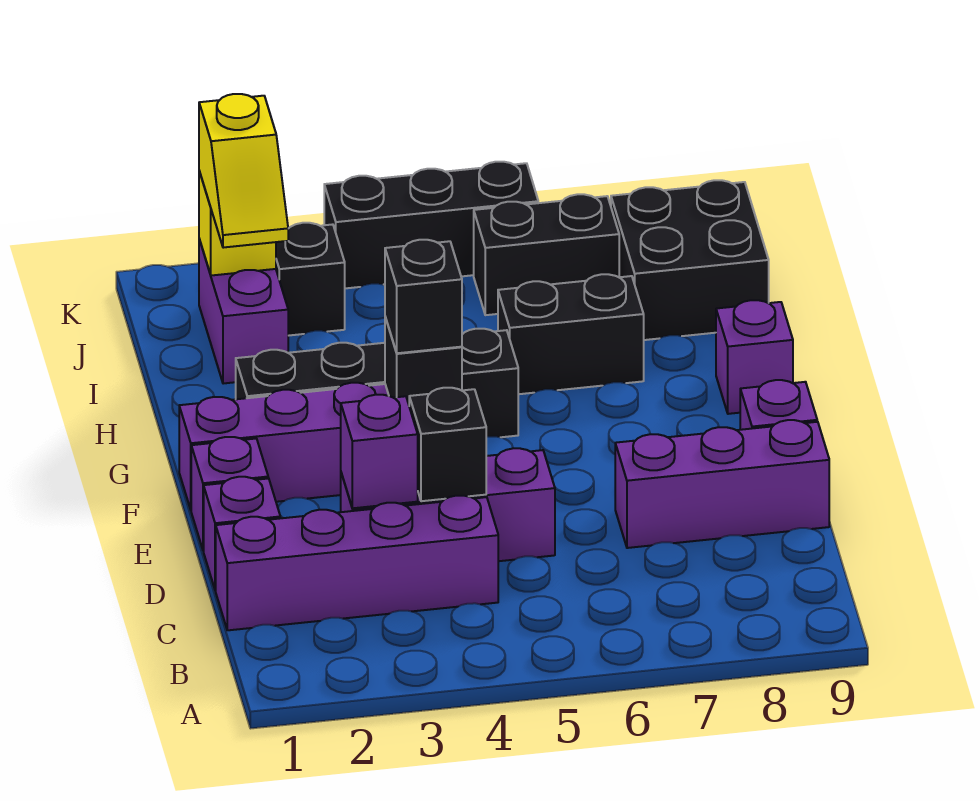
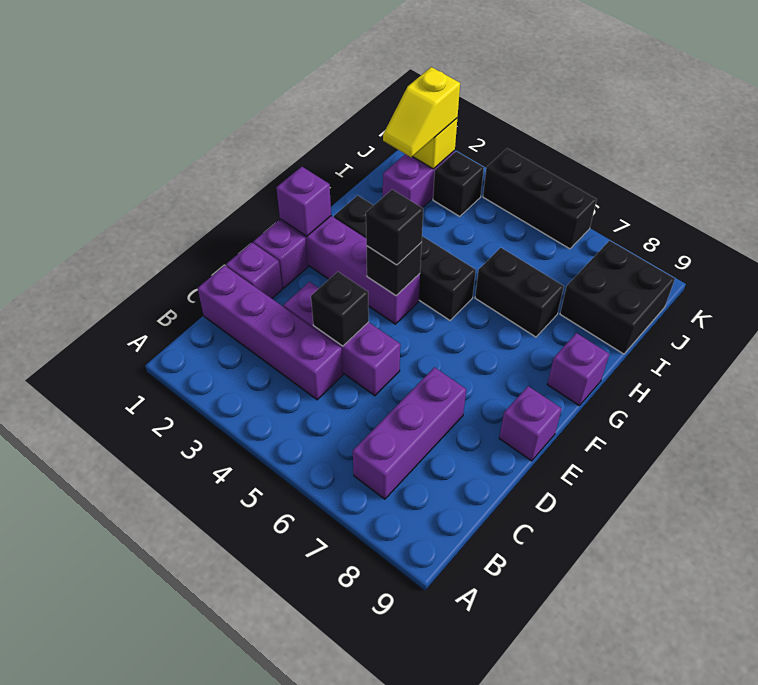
purple 1x1 brick [341,395,418,508] -> purple 1x1 brick moved to [276,167,331,236]
purple 1x3 brick [615,420,829,548] -> purple 1x3 brick turned to [353,367,466,499]
black 1x2 brick [474,194,619,315] -> none

